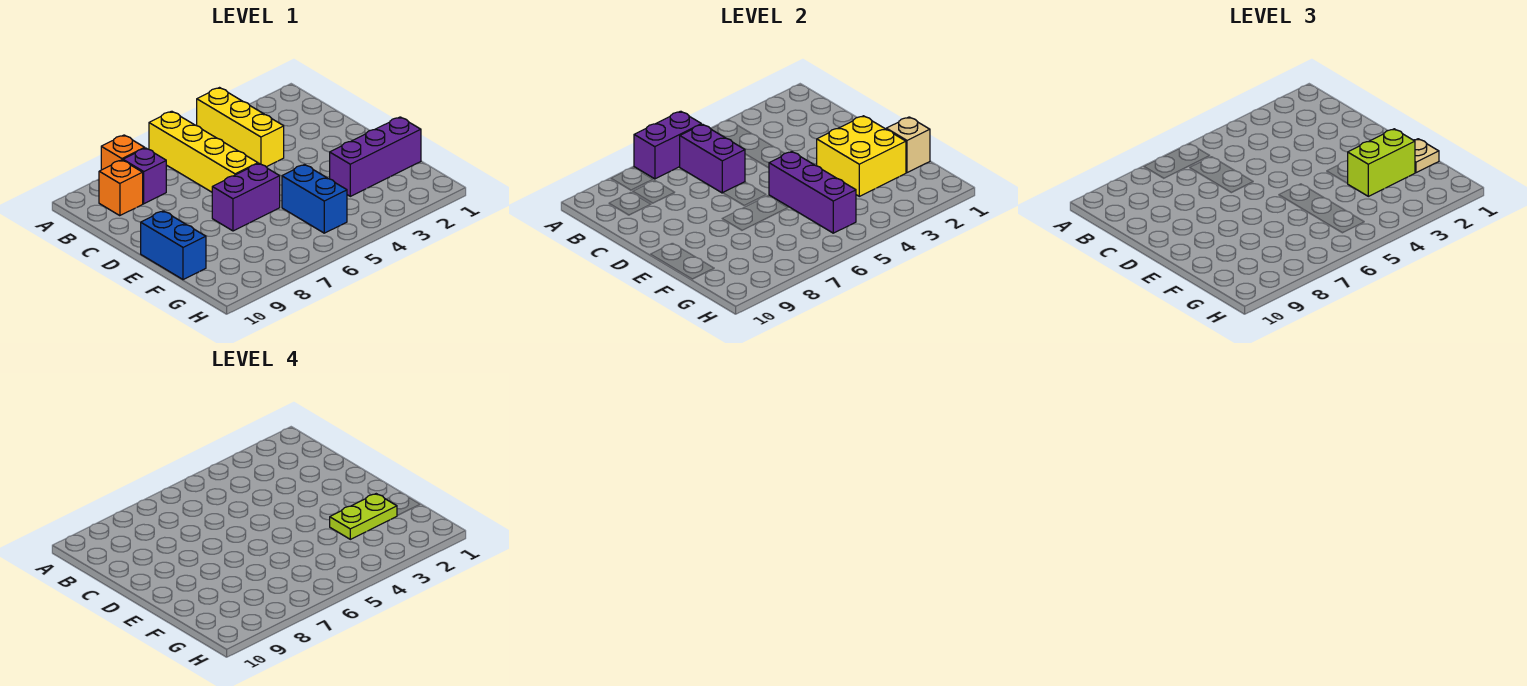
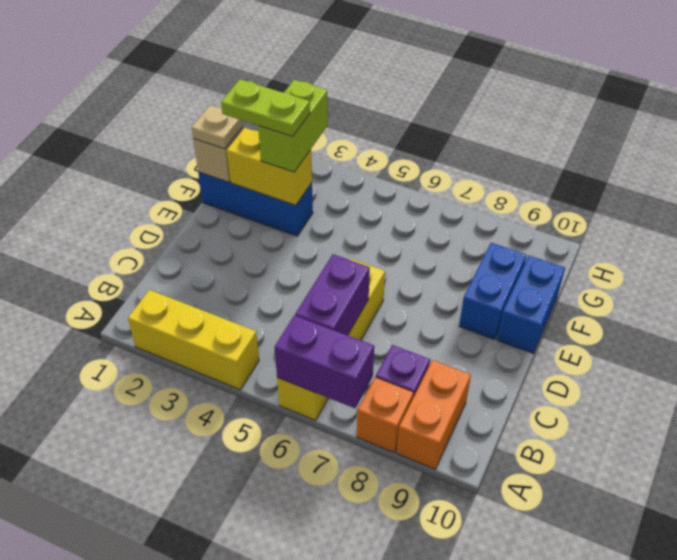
yellow 1x3 brick [197,88,284,167] -> yellow 1x3 brick turned to [128,290,259,390]
orange 1x1 brick [99,160,143,216] -> orange 1x2 brick [397,360,471,469]
yellow 2x2 brick [817,116,906,196] -> yellow 1x2 brick [227,128,312,205]
purple 1x3 brick [769,152,856,233] -> none
purple 1x2 brick [212,163,280,231] -> none
purple 1x3 brick [330,117,421,196] -> blue 1x3 brick [198,172,313,236]
lime 1x2 brick [1347,129,1415,196] -> lime 1x2 brick turned to [258,80,328,172]
blue 1x2 brick [282,165,347,233] -> blue 1x2 brick moved to [459,243,527,339]

